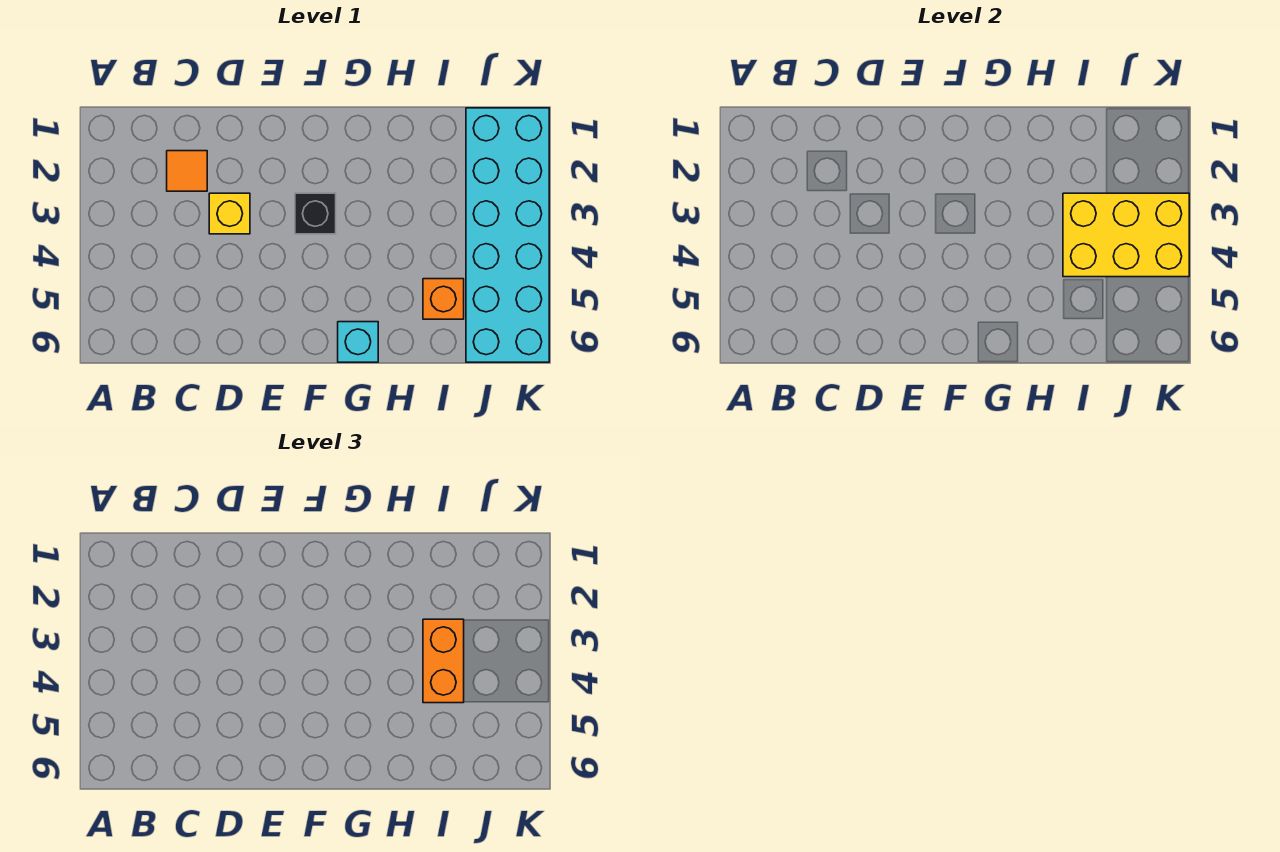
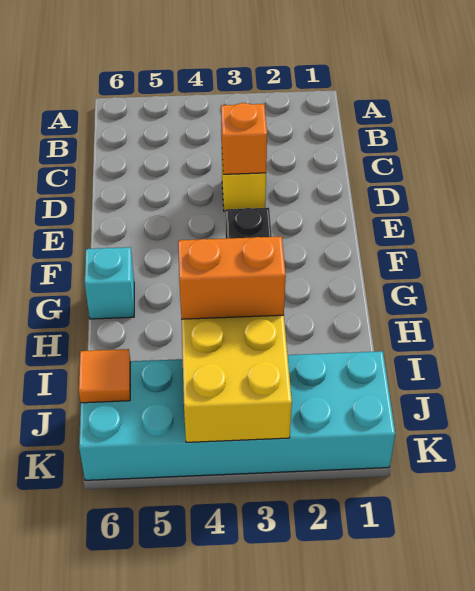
orange 1x1 tile [167,151,207,191] -> orange 1x1 tile moved to [79,349,130,403]
orange 1x1 brick [423,279,464,319] -> orange 1x1 brick moved to [221,103,267,174]

